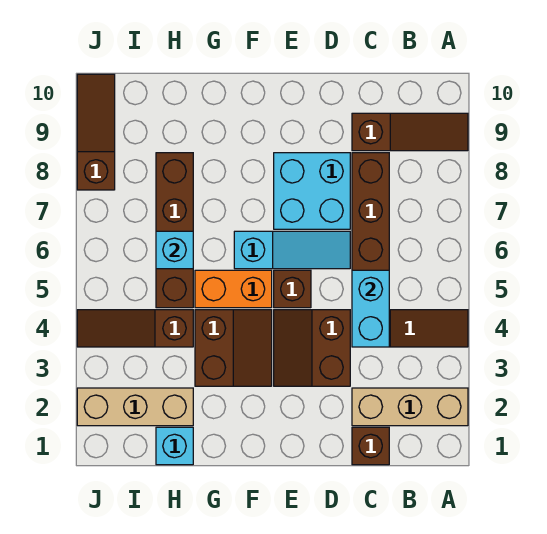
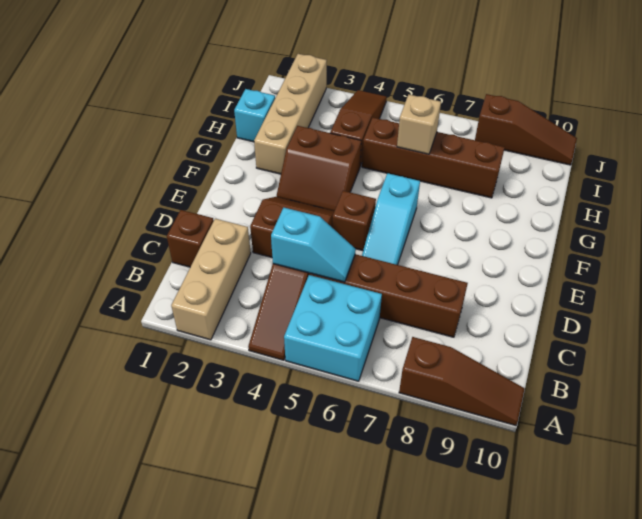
brown 1x3 slope [352,113,468,151] -> brown 1x3 slope turned to [399,337,525,426]
cyan 1x2 brick [352,270,389,347] -> cyan 1x2 slope [271,208,356,282]
cyan 2x2 brick [274,153,350,229] -> cyan 2x2 brick moved to [284,275,382,381]
orange 1x2 brick [195,270,272,308] -> none
tan 1x3 brick [77,388,193,426] -> tan 1x4 brick [254,54,327,174]
cyan 1x1 brick [156,231,193,269] -> tan 1x1 brick [397,95,441,154]

